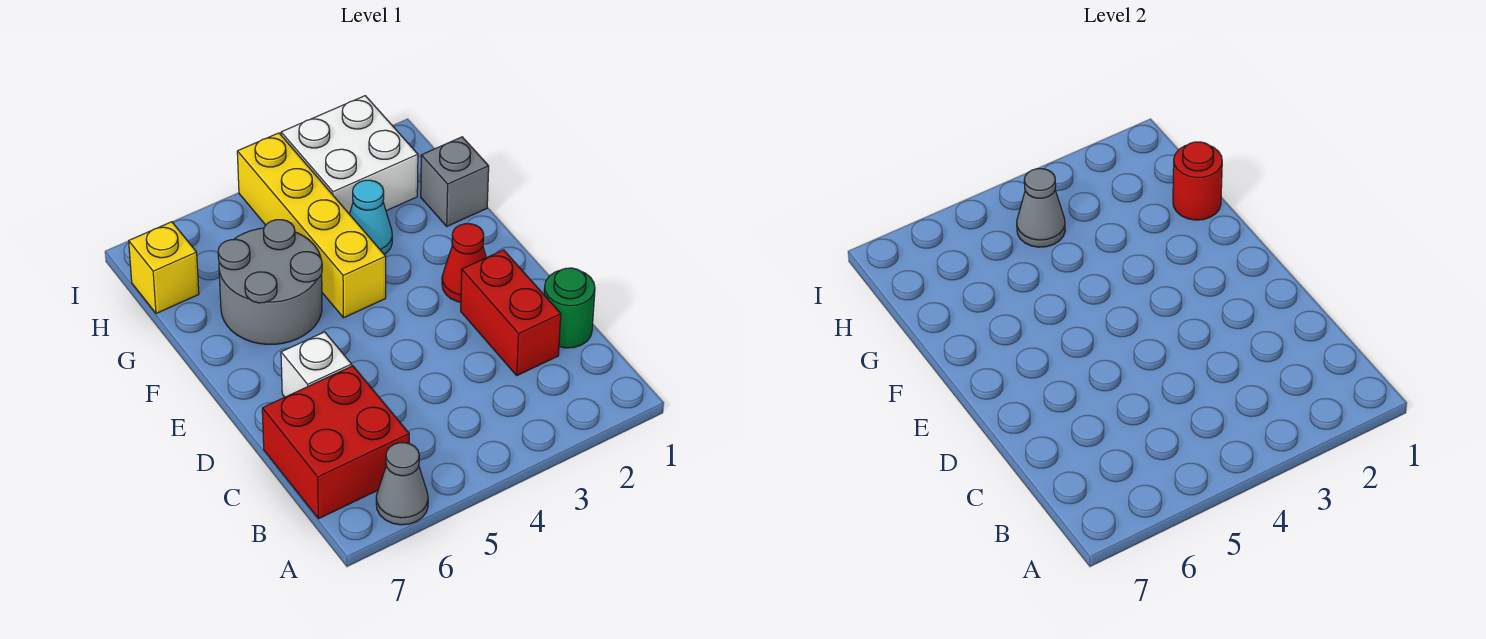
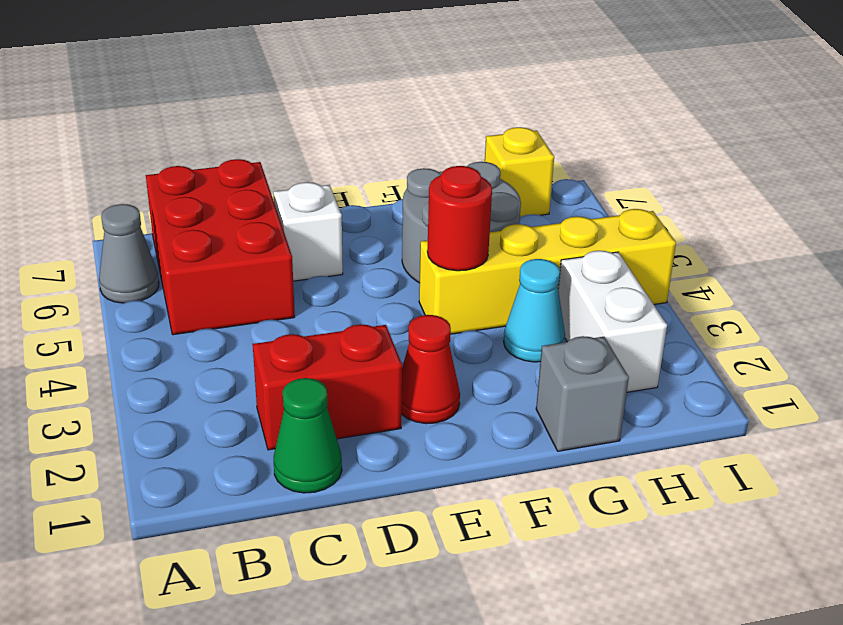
red 2x2 brick [262,366,409,519] -> red 2x3 brick [146,159,295,335]
green 1x1 round brick [544,268,595,348] -> green 1x1 cone [274,378,342,493]
red 1x1 round brick [1173,142,1222,220] -> red 1x1 round brick moved to [427,166,492,271]
white 2x2 brick [281,96,418,214] -> white 1x2 brick [558,251,667,392]
grey 1x1 cone [1017,169,1065,247] -> none

